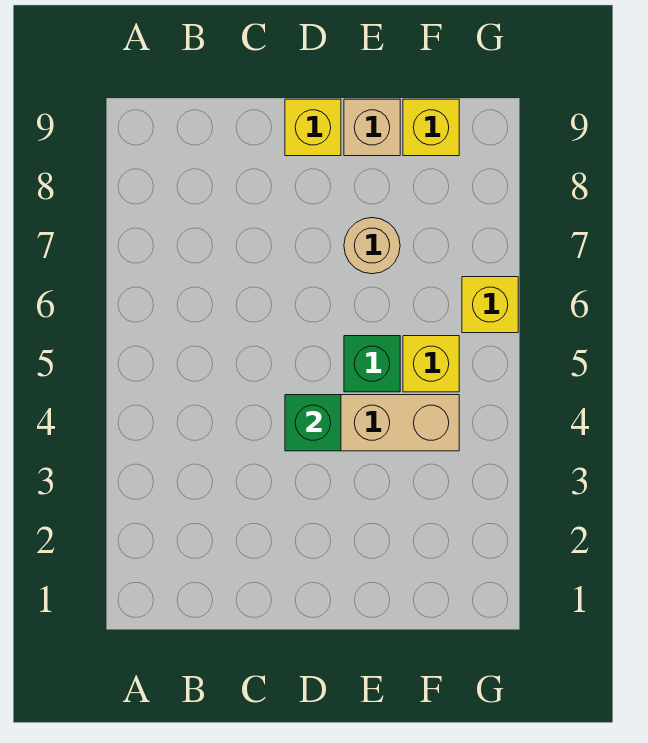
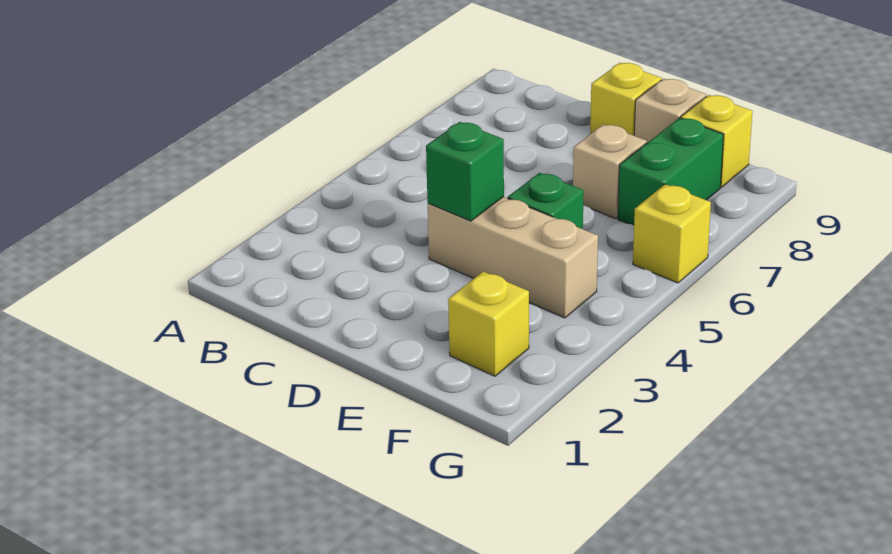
tan 1x1 round brick [344,218,400,274] -> tan 1x1 brick [573,124,647,219]
yellow 1x1 brick [403,336,459,392] -> yellow 1x1 brick moved to [448,272,529,376]
none -> green 1x2 brick [618,118,723,225]

